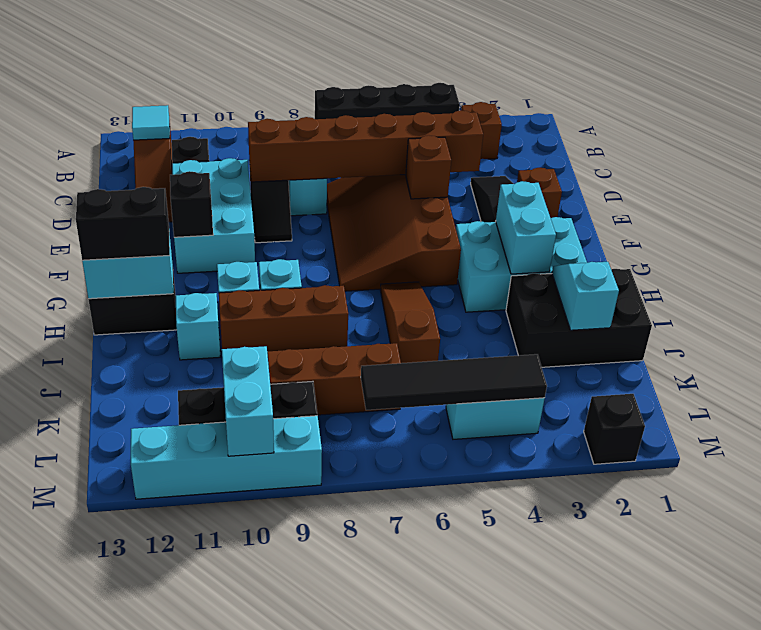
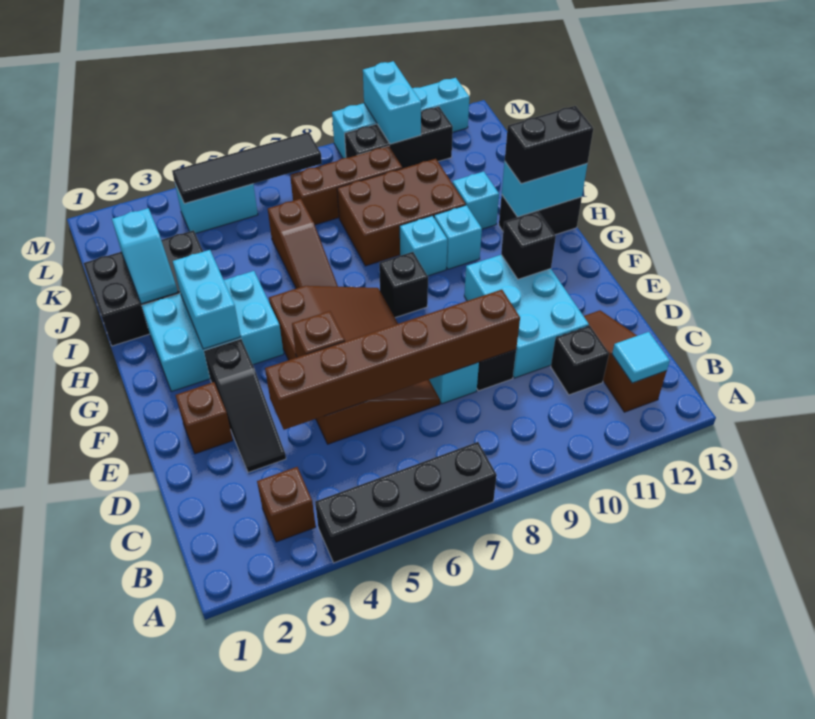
brown 1x3 brick [219,285,348,351] -> brown 2x3 brick [337,159,466,266]
black 1x1 brick [584,394,645,464] -> black 1x1 brick moved to [379,252,428,318]

